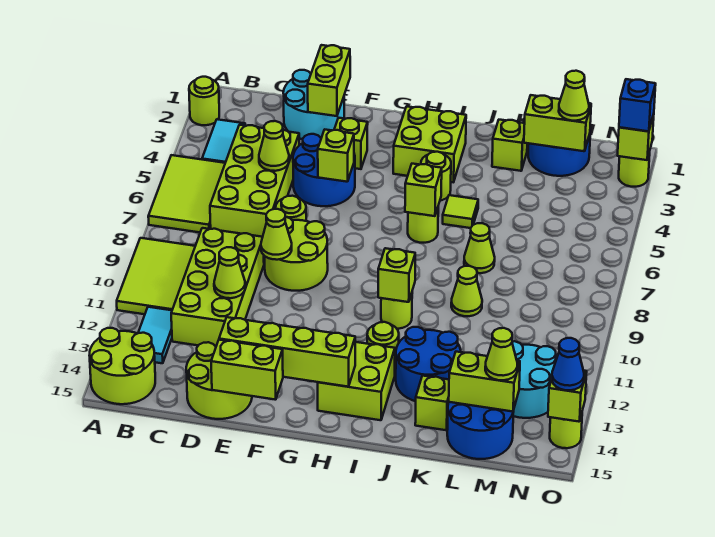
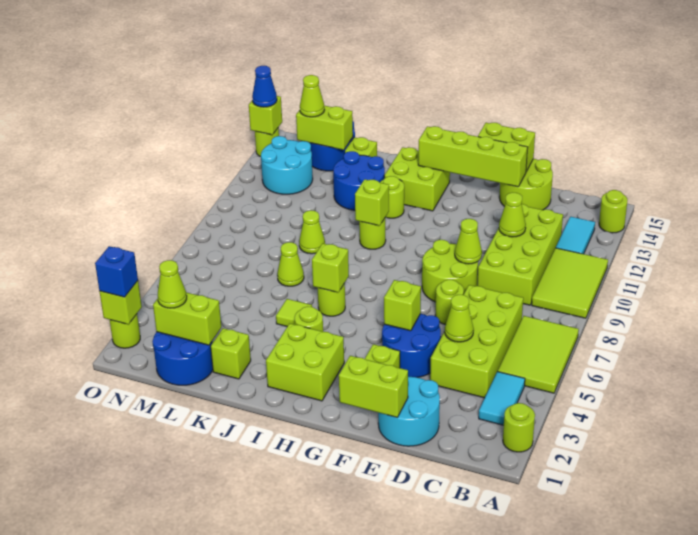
lime 2x2 round brick [89,328,155,404] -> lime 1x1 round brick [599,190,628,233]
lime 1x2 brick [308,45,350,116] -> lime 1x2 brick turned to [339,356,408,417]

